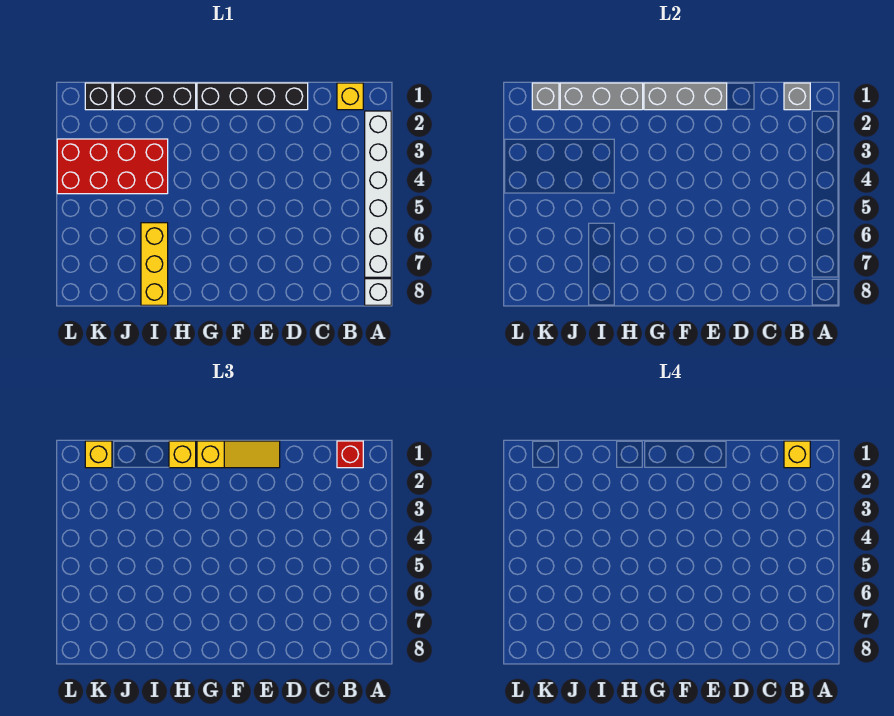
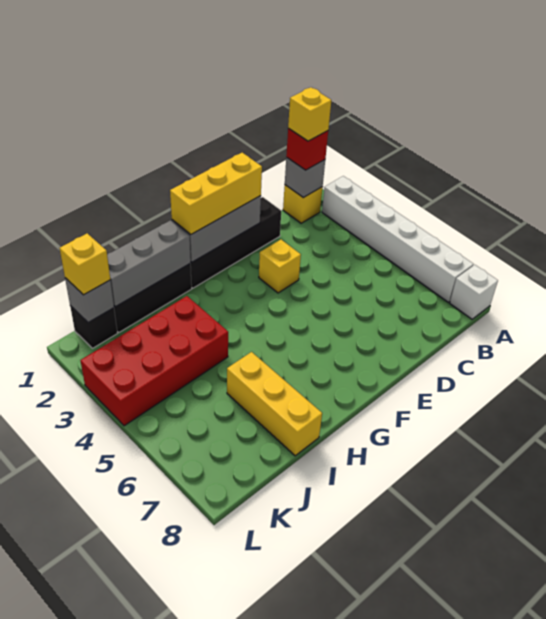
yellow 1x3 slope [197,441,280,468] -> yellow 1x3 brick [170,153,262,234]
yellow 1x1 brick [169,441,196,468] -> yellow 1x1 brick moved to [259,240,301,293]

